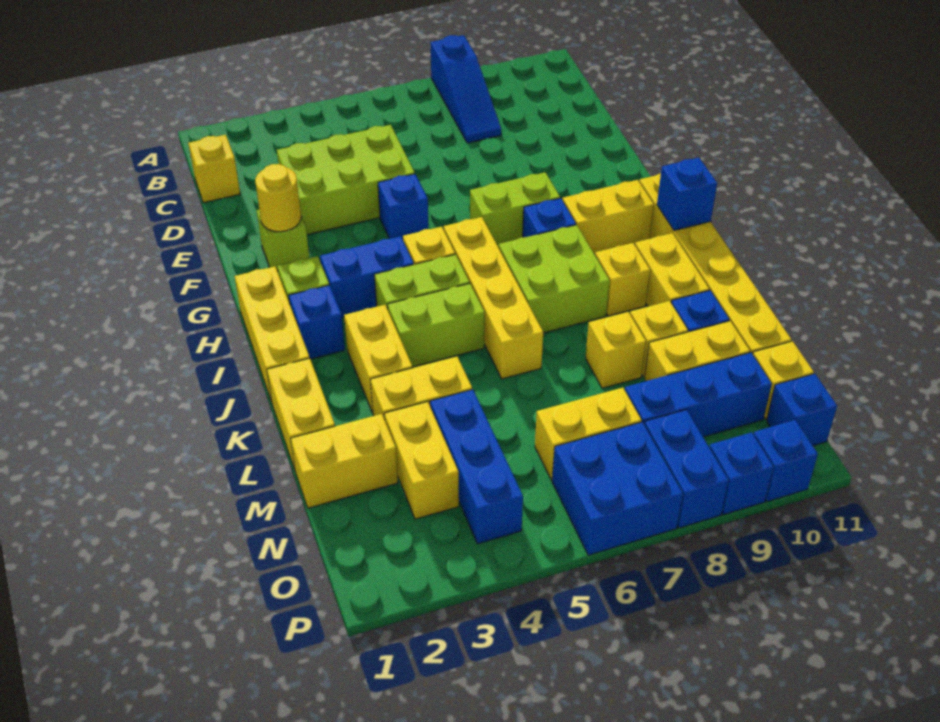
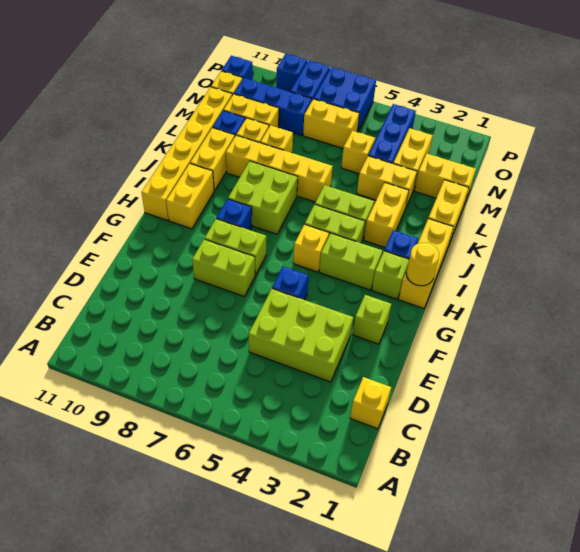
blue 1x3 slope [430,35,501,143] -> none
yellow 1x1 round brick [255,164,301,232] -> yellow 1x1 round brick moved to [406,243,439,286]
none -> lime 1x2 brick [192,239,255,296]
blue 1x2 brick [320,236,414,318] -> lime 1x2 brick [319,233,382,290]
yellow 1x4 brick [444,217,543,379] -> yellow 1x4 brick turned to [226,135,333,202]
yellow 1x2 brick [563,180,654,254] -> yellow 1x2 brick turned to [166,164,214,229]
blue 1x1 brick [657,158,717,231] -> none
yellow 1x1 brick [595,243,650,316] -> yellow 1x1 brick moved to [341,131,375,174]
blue 1x1 brick [754,420,818,501] -> none

